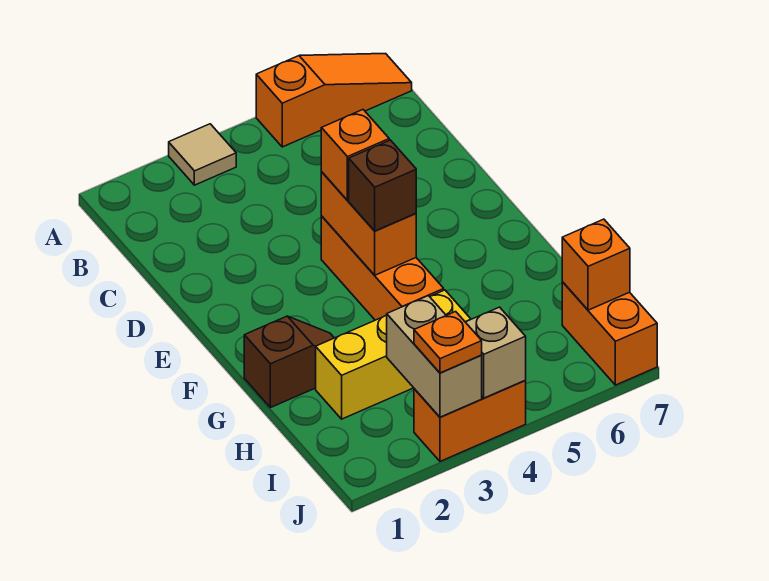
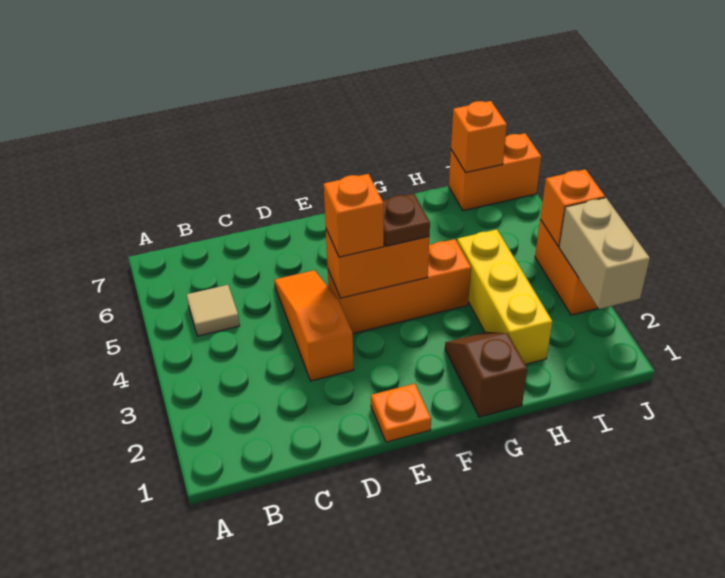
tan 1x1 tile [169,124,236,185] -> tan 1x1 tile moved to [187,285,240,336]
orange 1x3 slope [256,54,412,147] -> orange 1x3 slope moved to [274,270,354,381]
brown 1x1 brick [349,140,416,231] -> brown 1x1 plate [382,194,430,246]
tan 1x2 brick [387,296,482,417] -> tan 1x2 brick turned to [559,198,650,309]
orange 1x1 plate [414,312,482,373] -> orange 1x1 plate moved to [371,384,431,442]
tan 1x1 brick [466,307,526,398] -> orange 1x1 brick [540,169,605,246]

